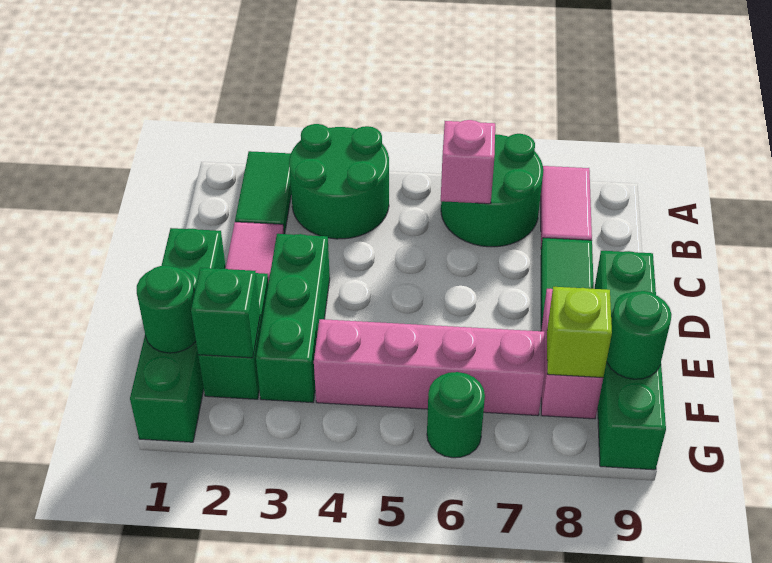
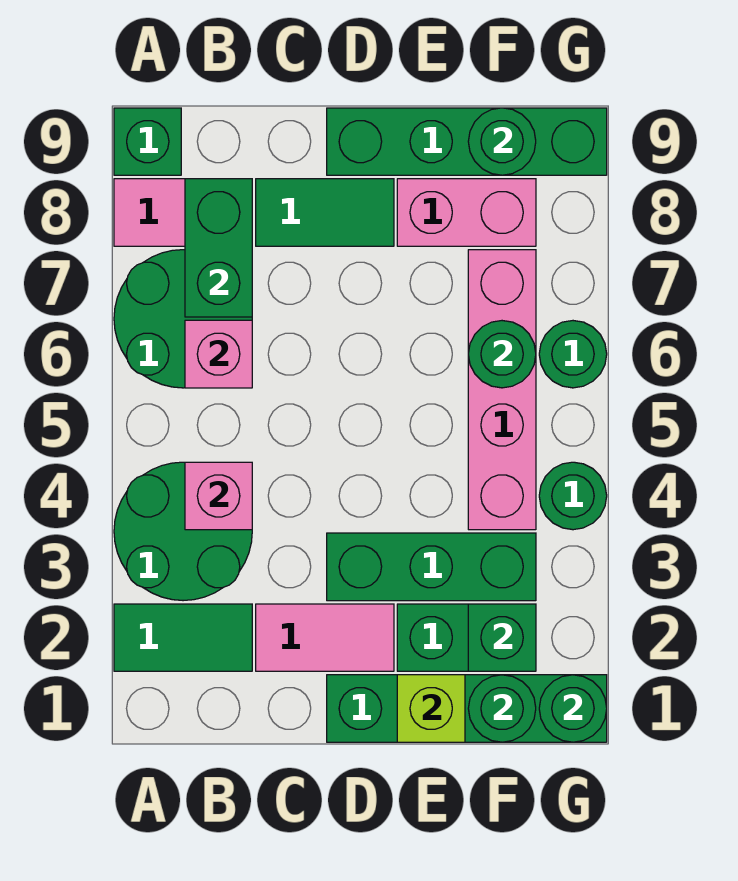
none -> green 1x1 brick [114,108,181,175]
none -> pink 1x1 brick [185,462,252,530]
none -> green 1x2 brick [185,179,252,317]
none -> green 1x1 round brick [468,321,536,388]
lime 1x1 brick [547,287,612,378] -> lime 1x1 brick moved to [397,675,465,742]
none -> green 1x1 round brick [539,675,607,742]
none -> green 1x1 round brick [539,462,607,530]

